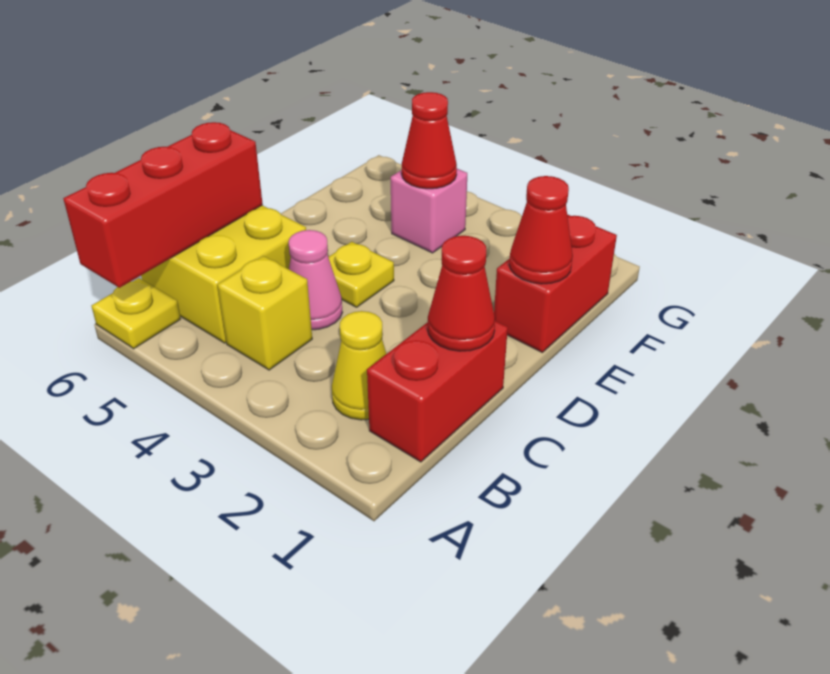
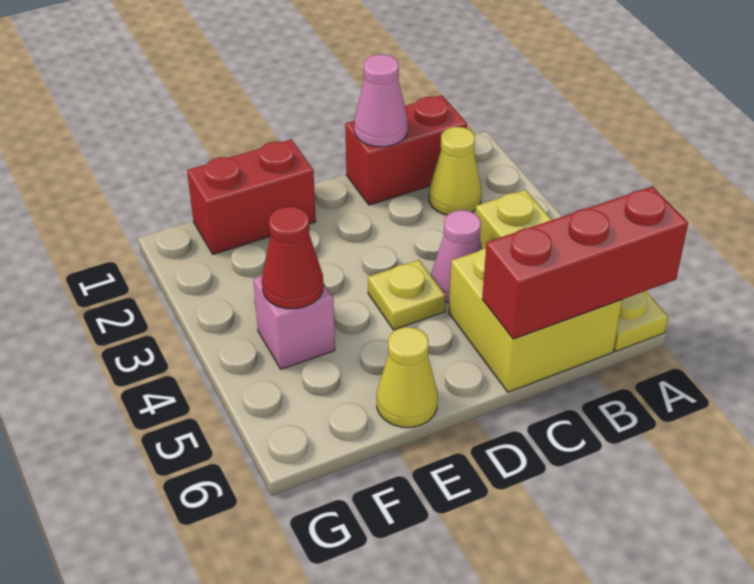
red 1x1 cone [428,236,495,351] -> pink 1x1 cone [354,54,408,147]
red 1x1 cone [509,176,573,284] -> none
none -> yellow 1x1 cone [377,327,438,427]

